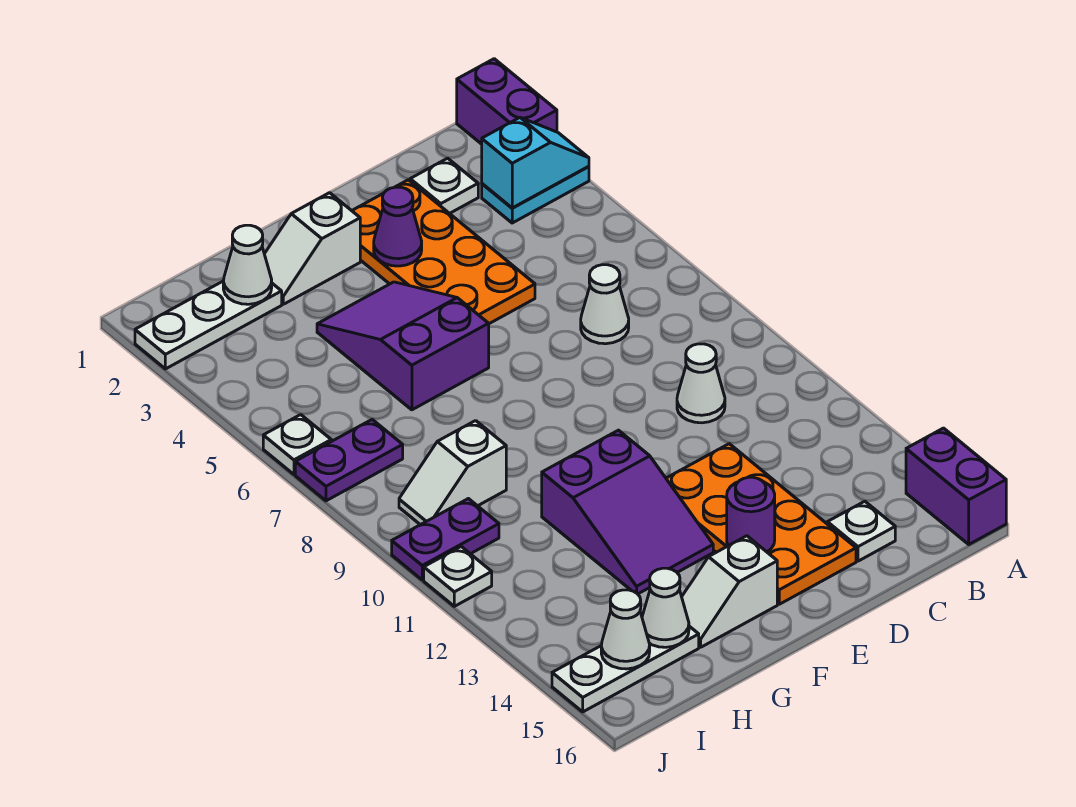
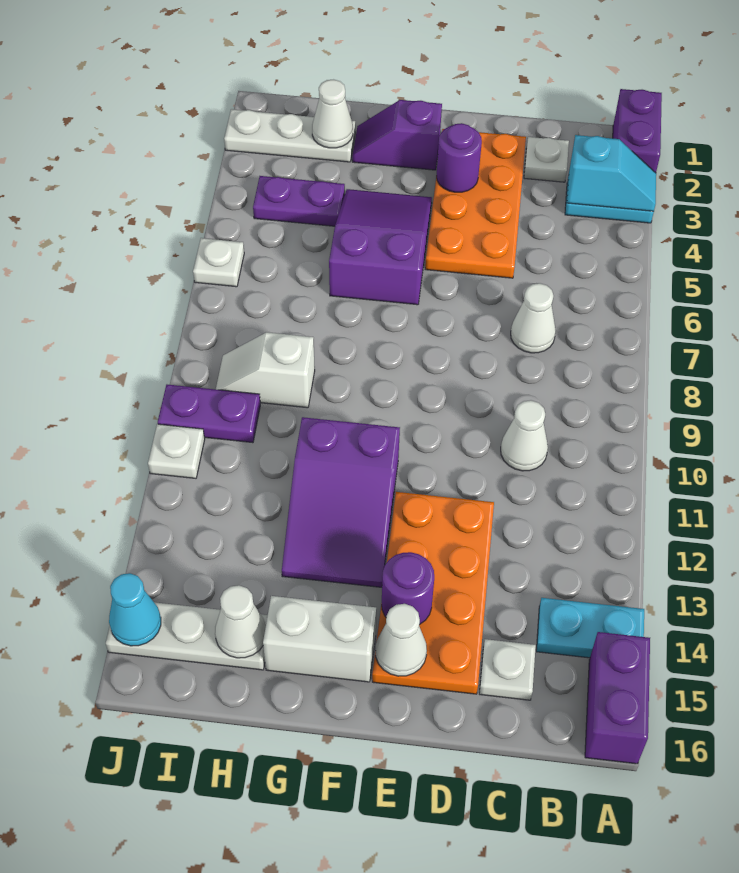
none -> cyan 1x2 plate [536,598,644,658]
purple 1x1 cone [374,187,422,266] -> purple 1x1 round brick [437,123,482,192]
white 1x2 slope [265,193,360,304] -> purple 1x2 slope [352,100,442,170]
white 1x2 slope [682,536,777,647] -> white 1x2 brick [263,596,376,682]
purple 1x2 plate [295,420,403,501] -> purple 1x2 plate moved to [253,176,345,226]
white 1x1 cone [601,590,650,669] -> white 1x1 cone moved to [375,604,427,676]
none -> cyan 1x1 cone [109,573,161,646]

